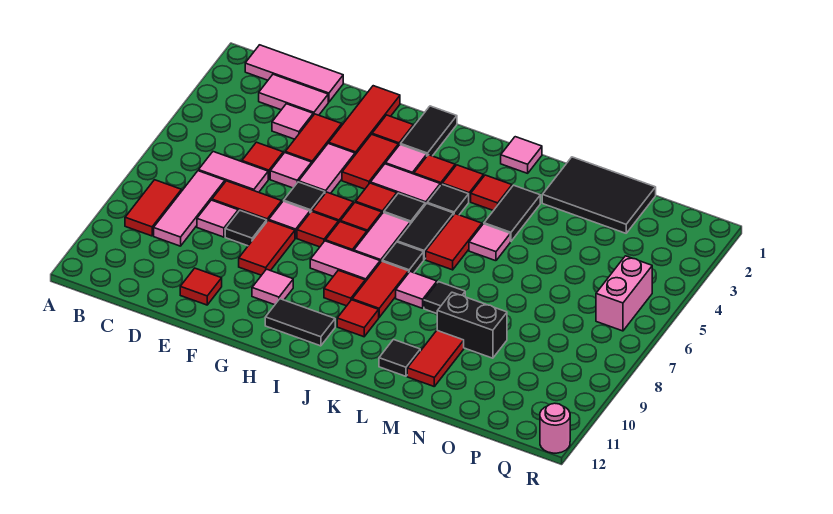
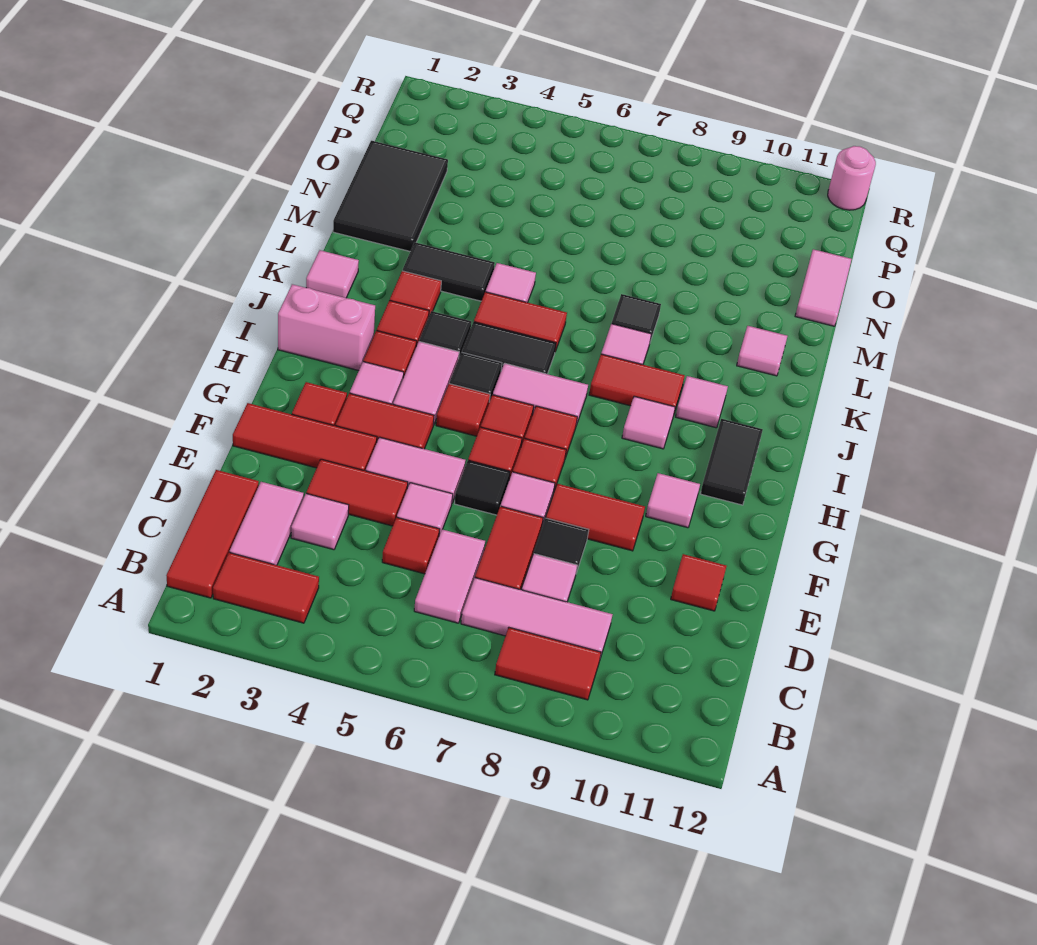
pink 1x3 tile [245,45,343,102] -> red 1x3 tile [166,470,259,598]
black 1x2 tile [401,106,457,156] -> none
pink 1x2 tile [310,241,380,282] -> pink 1x2 tile moved to [795,249,852,326]
red 1x1 tile [324,270,365,306] -> pink 1x1 tile [622,396,675,449]
black 1x1 tile [382,242,424,273] -> none
red 1x1 tile [337,300,379,337] -> pink 1x1 tile [676,376,728,428]
black 1x1 tile [379,340,420,376] -> pink 1x1 tile [737,326,787,376]
black 1x2 brick [437,292,507,358] -> none
red 1x2 tile [407,331,464,386] -> red 1x2 tile moved to [213,553,319,623]
pink 1x2 brick [596,256,652,331] -> pink 1x2 brick moved to [278,284,375,371]

